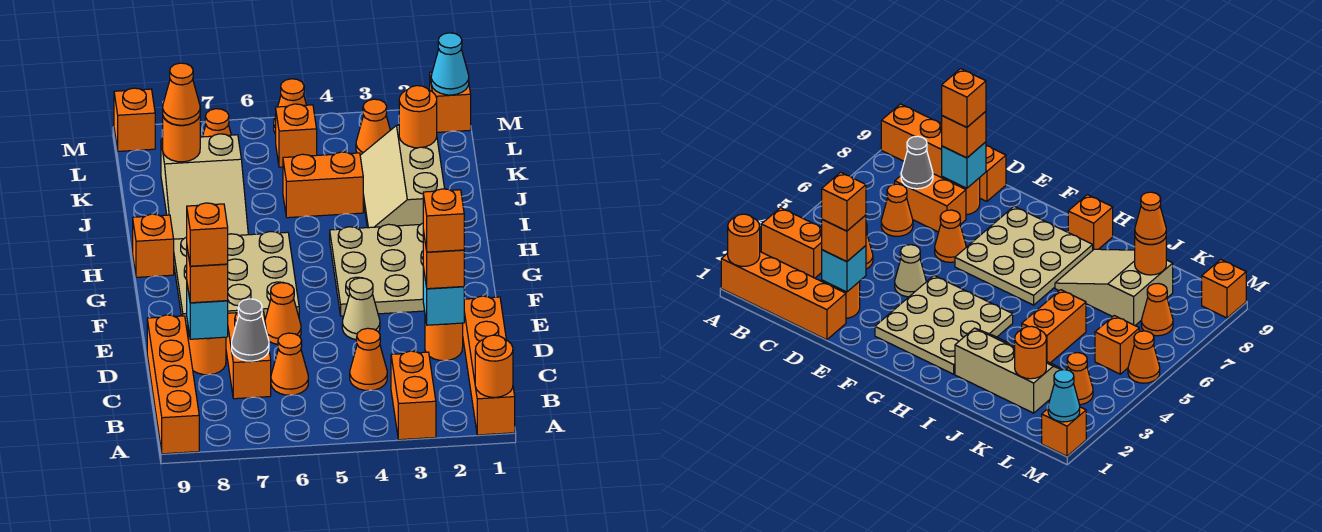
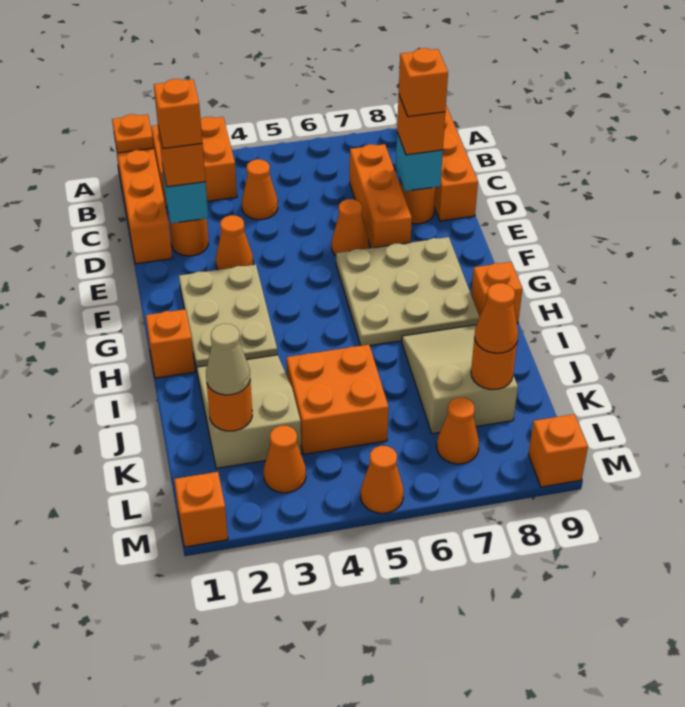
orange 1x1 round brick [475,335,513,397] -> orange 1x1 plate [112,114,154,153]
orange 1x2 brick [391,351,436,440] -> orange 2x2 brick [151,117,237,207]
orange 1x1 cone [271,333,308,395] -> orange 1x1 cone moved to [216,215,253,270]
orange 1x2 brick [226,311,271,399] -> orange 1x3 brick [350,144,412,248]
grey 1x1 cone [232,299,269,361] -> none
tan 1x1 cone [342,278,380,340] -> tan 1x1 cone moved to [206,324,250,395]
tan 3x3 plate [330,223,425,316] -> tan 2x3 plate [179,265,277,369]
tan 2x3 slope [360,125,445,228] -> tan 2x3 slope turned to [197,355,301,468]
orange 1x2 brick [283,152,363,218] -> orange 2x2 brick [287,345,389,454]
orange 1x1 brick [276,104,317,167] -> orange 1x1 brick moved to [146,309,195,378]
cyan 1x1 cone [431,33,469,95] -> none

